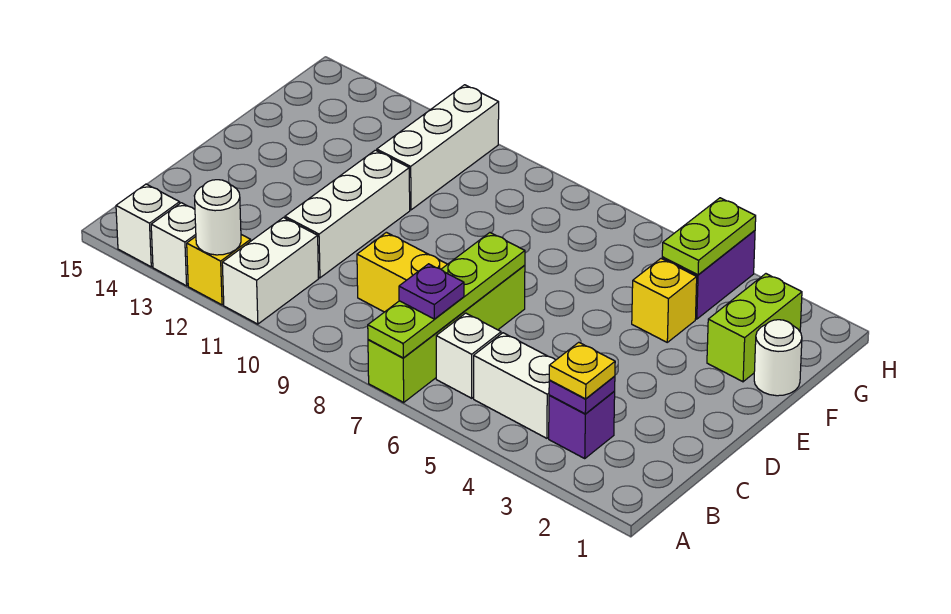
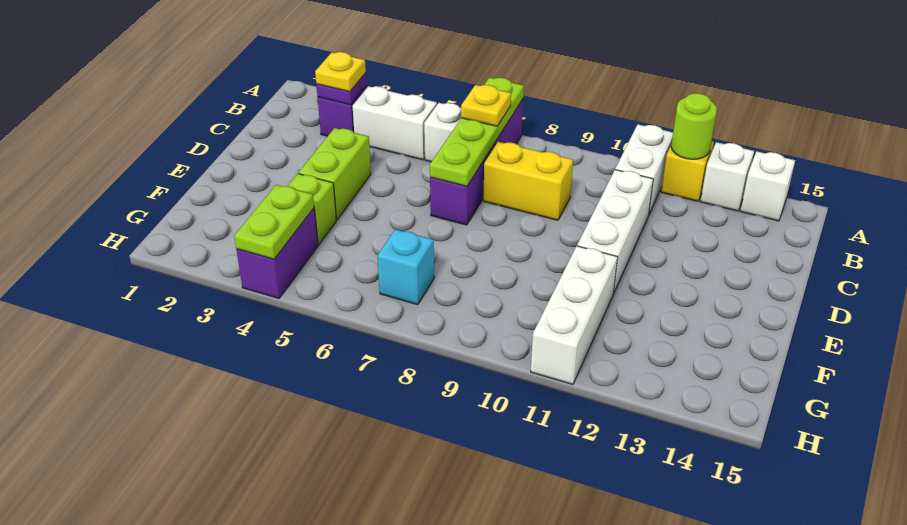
lime 1x4 brick [368,265,525,402] -> purple 1x4 brick [430,99,523,225]
white 1x1 round brick [194,180,241,255] -> lime 1x1 round brick [671,93,717,159]
purple 1x1 plate [399,264,464,319] -> yellow 1x1 plate [461,85,511,126]
white 1x1 round brick [754,320,802,396] -> none
lime 1x2 brick [707,274,802,382] -> lime 1x2 brick moved to [299,128,371,220]
yellow 1x1 brick [632,259,697,342] -> lime 1x1 brick [288,174,336,245]
none -> cyan 1x1 brick [378,229,434,305]

